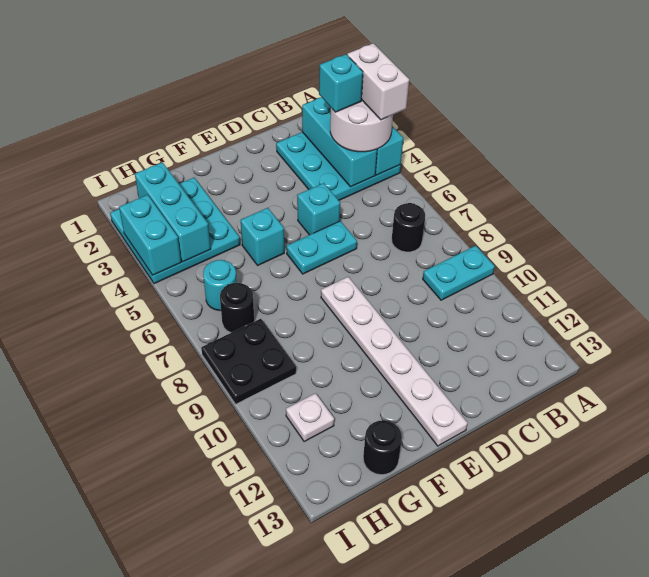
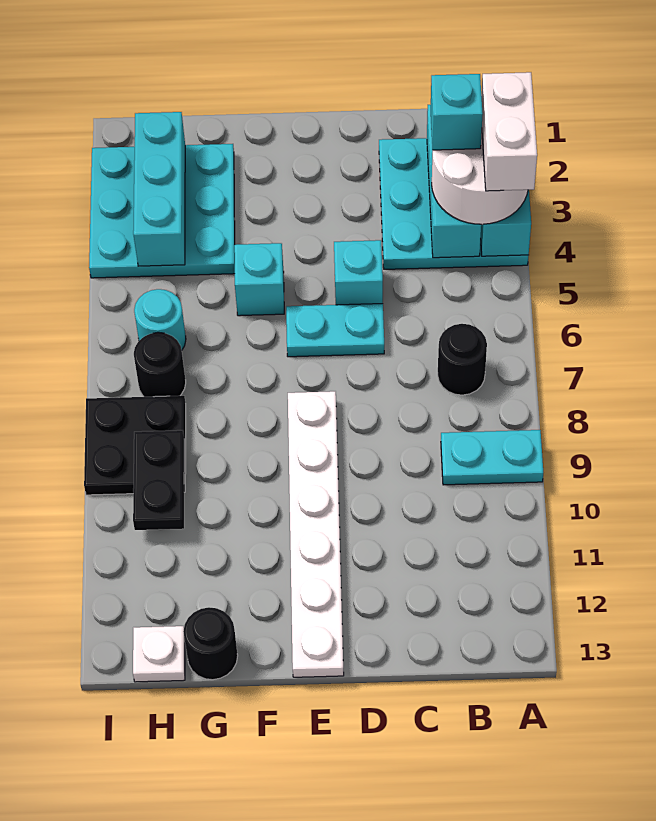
none -> black 1x2 plate [133,430,184,530]
white 1x1 plate [286,393,334,442] -> white 1x1 plate moved to [133,626,185,682]
cyan 1x2 brick [119,195,181,275] -> none

